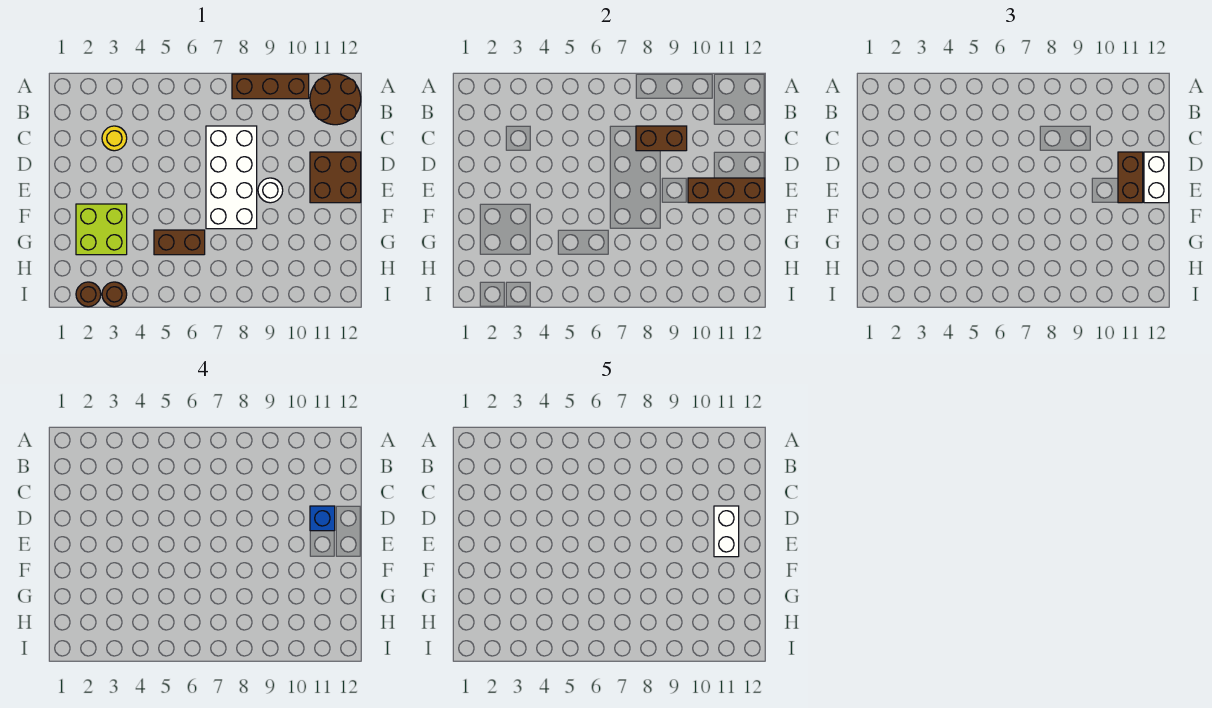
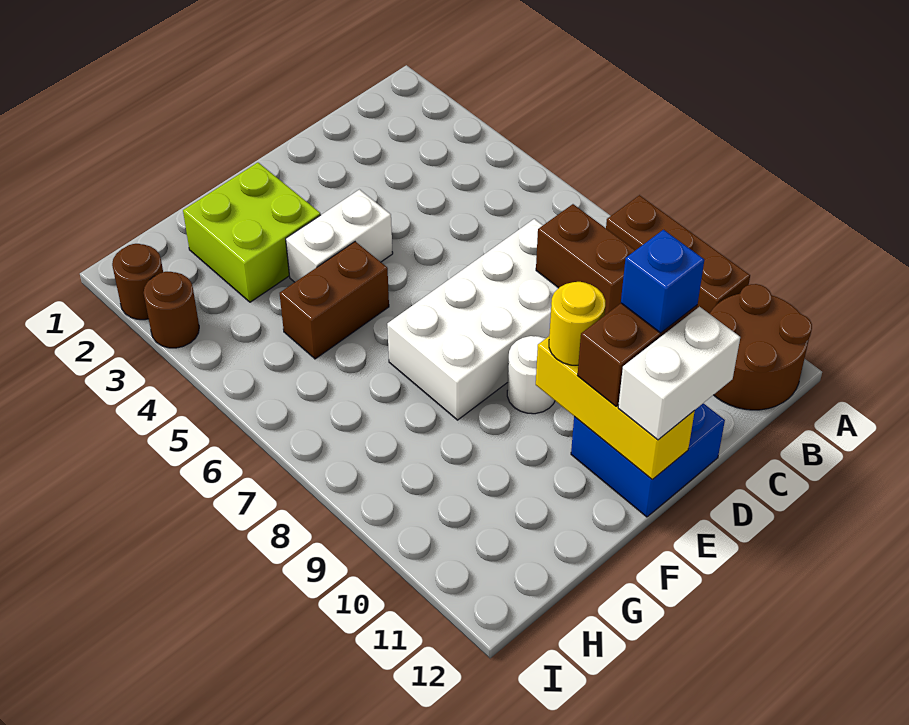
yellow 1x1 round brick [102,126,127,151] -> yellow 1x1 round brick moved to [549,282,605,365]
brown 2x2 brick [310,152,361,203] -> blue 2x2 brick [571,403,725,517]
white 1x2 brick [714,506,739,557] -> white 1x2 brick moved to [286,190,393,282]
brown 1x3 brick [688,178,765,203] -> yellow 1x3 brick [536,337,695,480]
brown 1x2 brick [154,230,205,255] -> brown 1x2 brick turned to [280,242,389,359]

